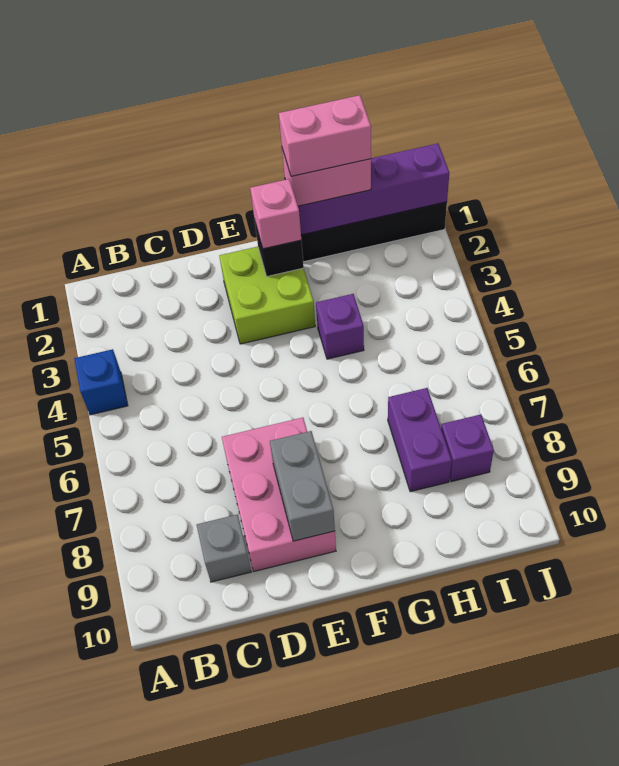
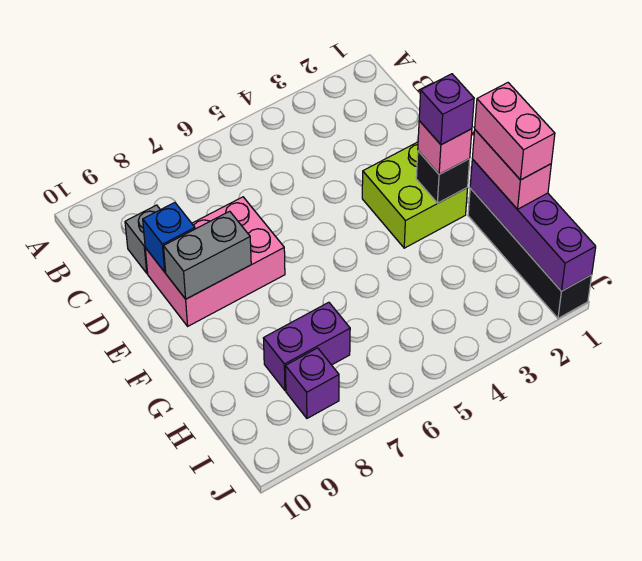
blue 1x1 brick [74,349,128,415] -> blue 1x1 brick moved to [143,203,195,272]
purple 1x1 brick [316,294,364,359] -> purple 1x1 brick moved to [419,74,474,145]

